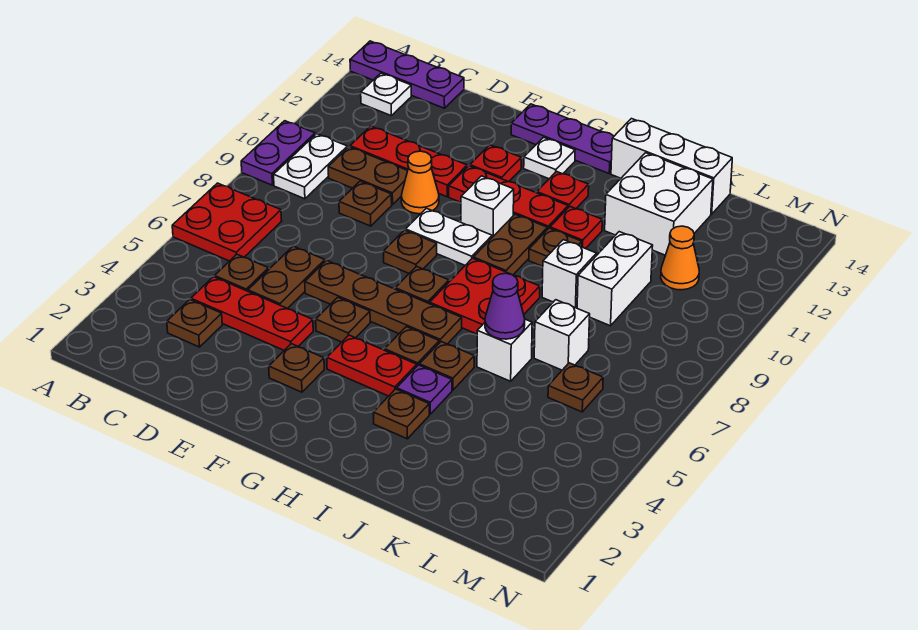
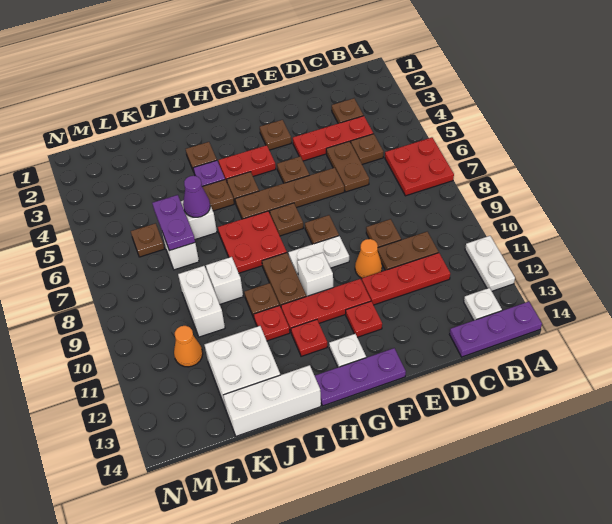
purple 1x2 plate [241,121,315,185] -> purple 1x2 plate moved to [152,195,195,251]
white 1x2 plate [274,134,348,199] -> white 1x2 plate moved to [465,236,515,291]

